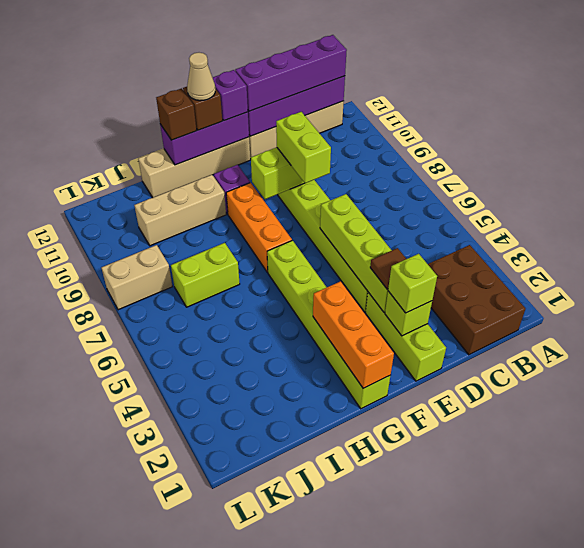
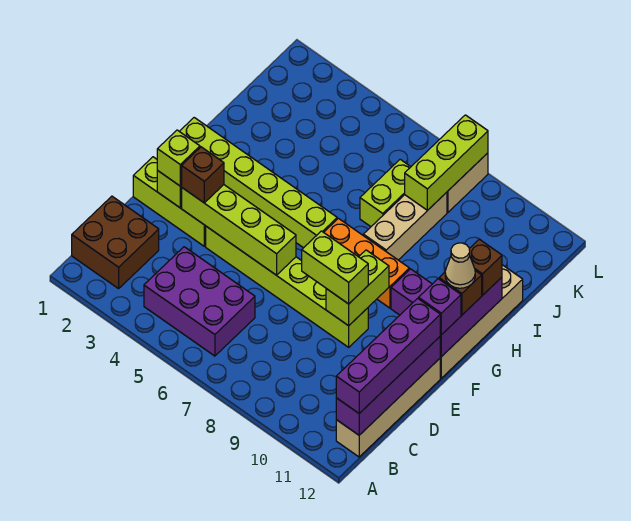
brown 2x3 brick [428,245,525,355] -> brown 2x2 brick [72,196,159,289]
none -> purple 2x3 brick [144,247,255,356]
brown 1x1 tile [370,248,406,289] -> brown 1x1 brick [182,147,224,203]
orange 1x3 brick [313,281,394,388] -> none
tan 1x3 brick [134,175,226,246] -> tan 1x3 brick moved to [363,192,447,260]
none -> lime 1x3 brick [405,115,488,211]

